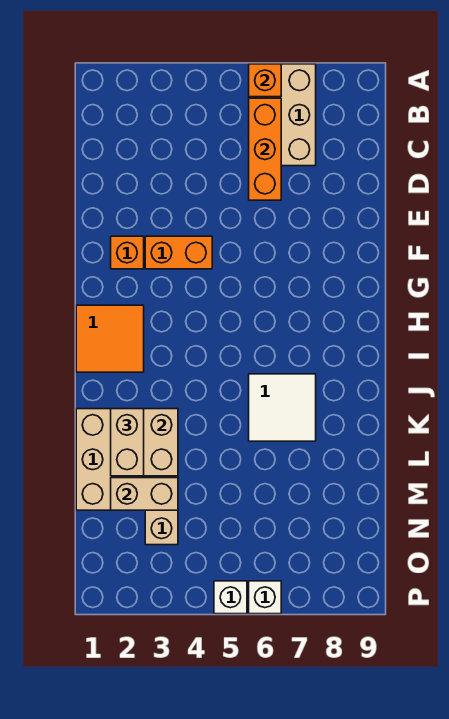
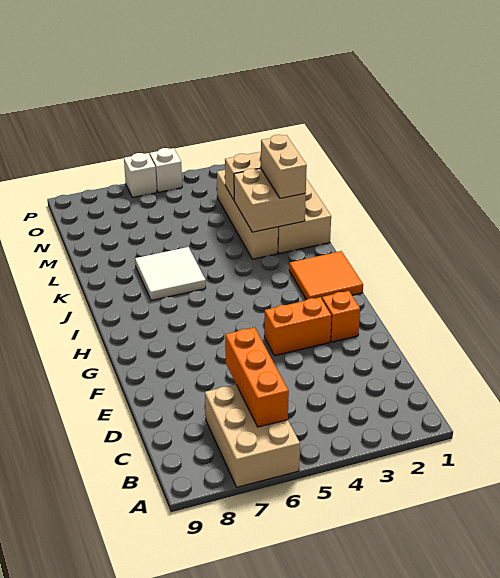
orange 1x1 brick [249,64,281,97] -> none

